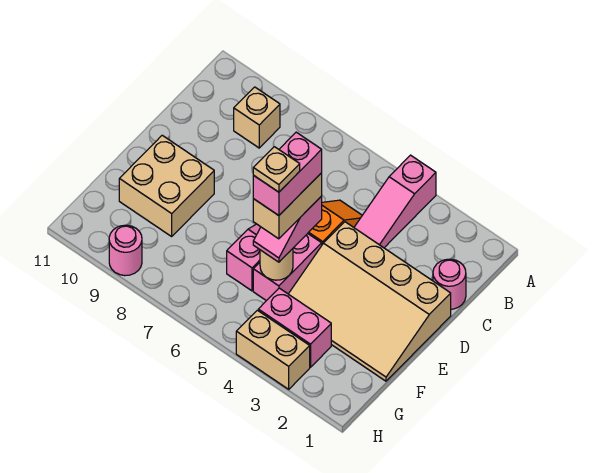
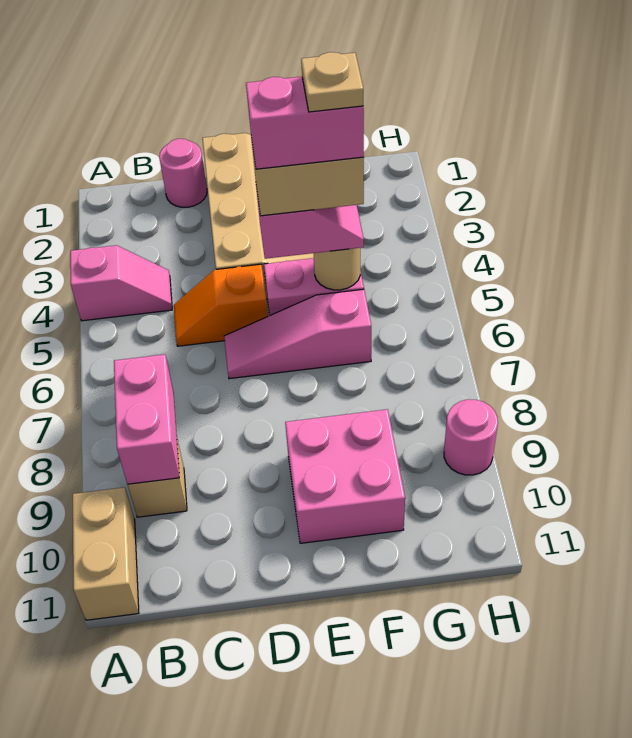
pink 1x3 slope [354,155,436,248] -> pink 1x2 slope [70,245,172,321]
tan 2x2 brick [119,135,214,236] -> pink 2x2 brick [285,409,405,543]
pink 1x2 brick [258,288,331,367] -> pink 1x2 brick moved to [114,354,179,484]
tan 1x2 brick [236,310,310,389] -> tan 1x2 brick moved to [73,487,139,620]

